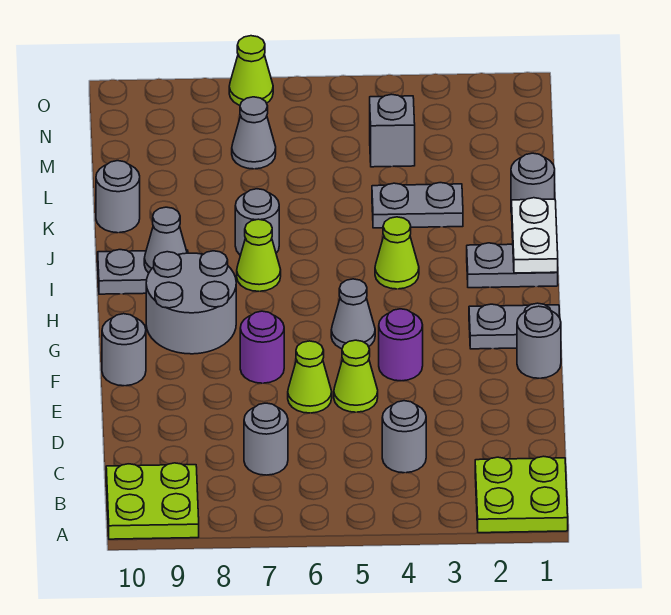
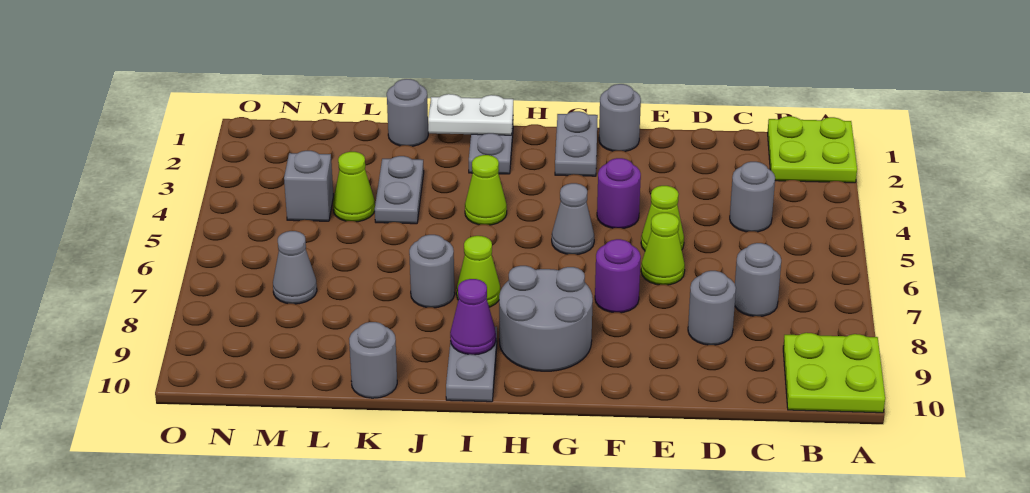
grey 1x1 round brick [102,314,146,386] -> grey 1x1 round brick moved to [688,271,736,345]
grey 1x1 cone [144,207,187,273] -> purple 1x1 cone [450,279,496,355]
lime 1x1 cone [229,36,273,105] -> lime 1x1 cone moved to [333,152,375,222]

